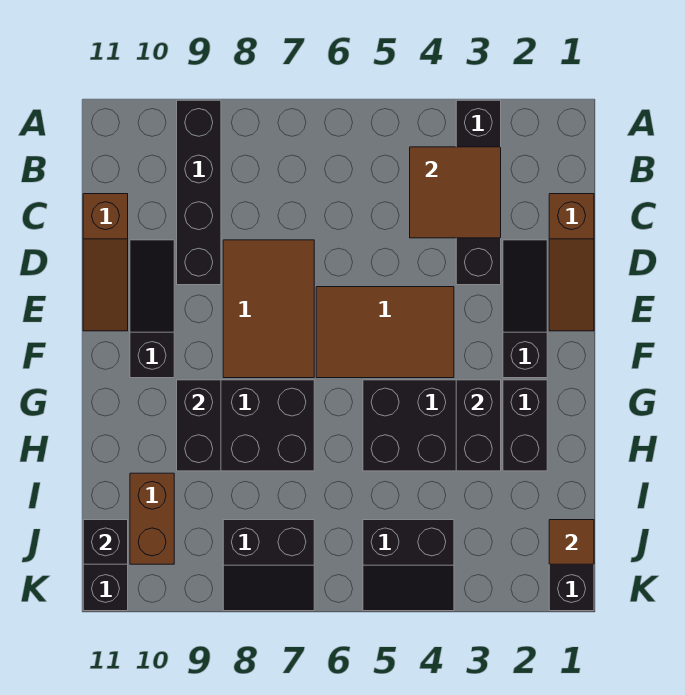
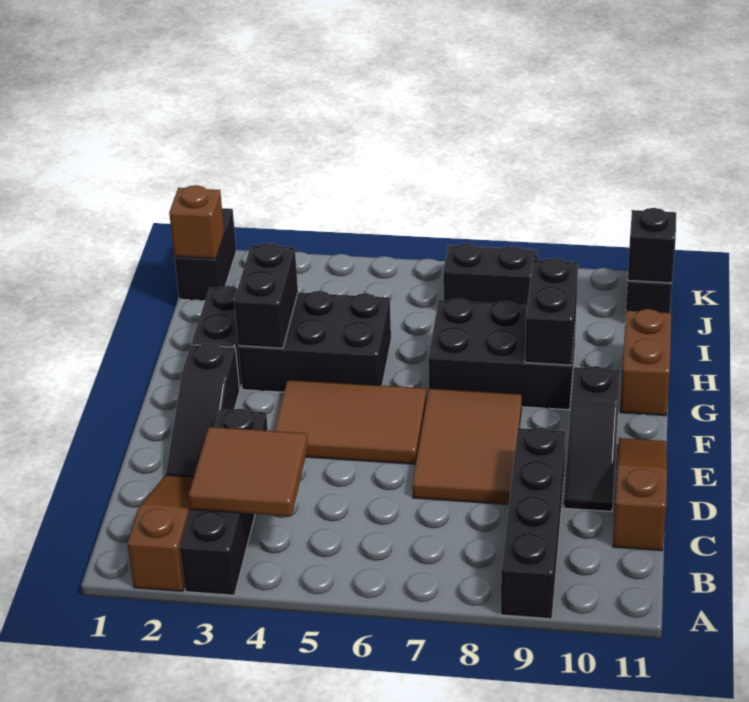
brown 1x3 slope [549,194,594,331] -> brown 1x3 slope moved to [127,475,194,591]
brown 1x2 brick [130,473,174,564] -> brown 1x2 brick moved to [620,309,671,416]
brown 1x1 tile [549,520,594,564] -> brown 1x1 brick [169,185,224,259]
black 2x2 slope [363,520,454,611] -> none

